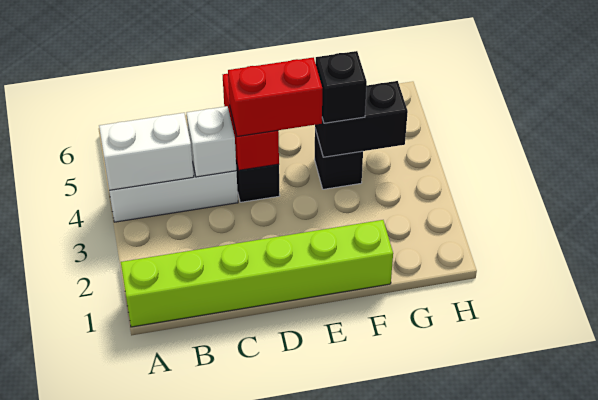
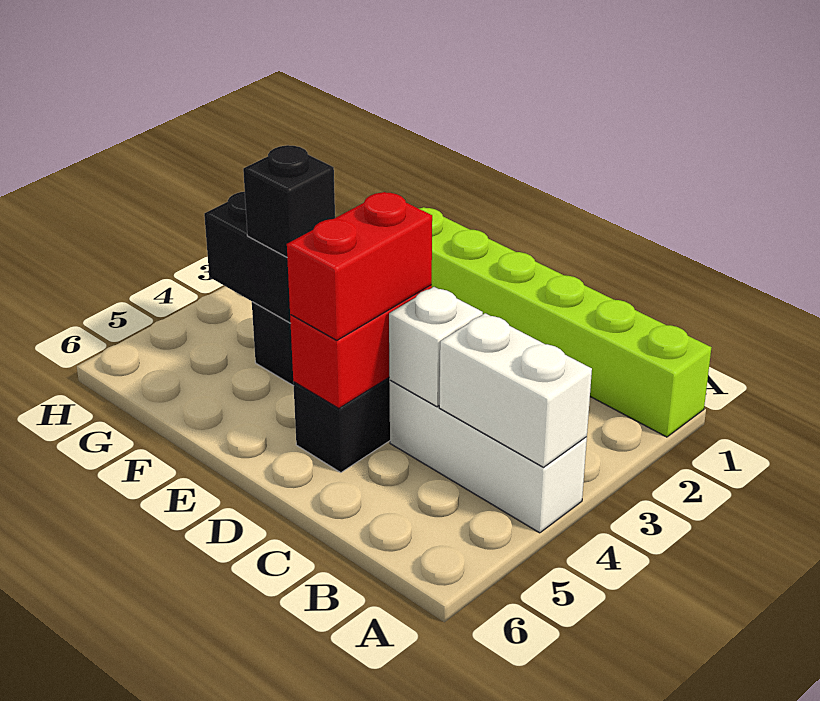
red 1x2 brick [228,57,322,136] -> red 1x2 brick turned to [287,192,432,340]

